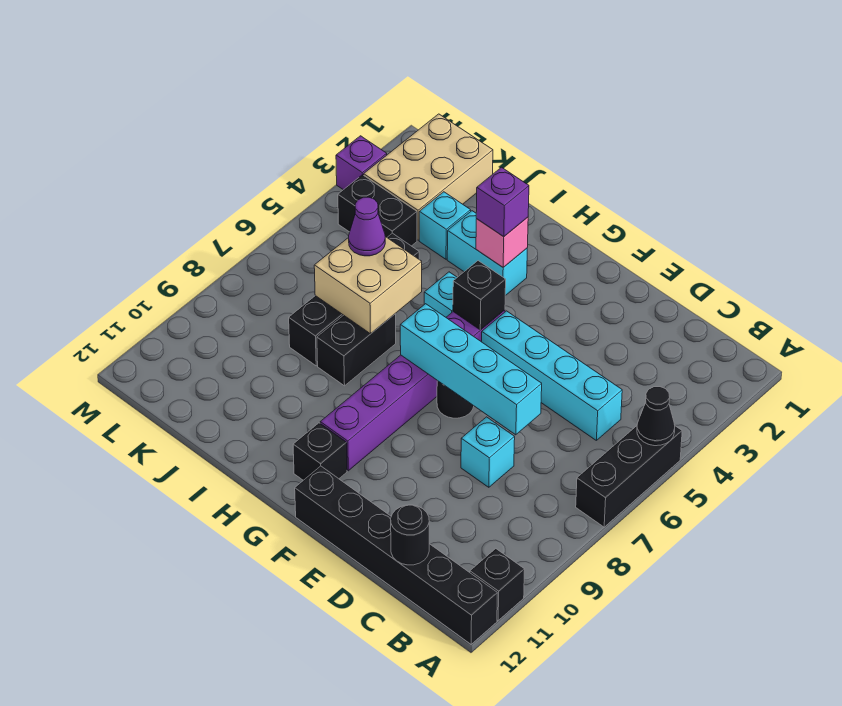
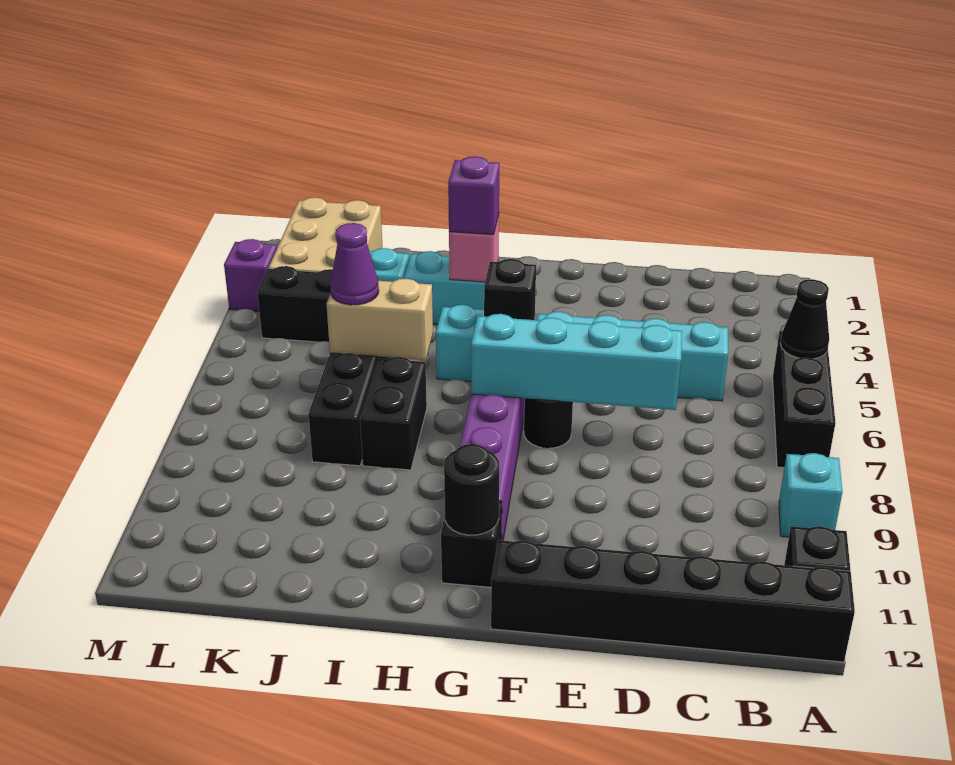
black 1x1 round brick [391,505,429,565] -> black 1x1 round brick moved to [444,444,499,535]
cyan 1x1 brick [461,417,515,487] -> cyan 1x1 brick moved to [779,453,843,537]
tan 2x2 brick [314,237,422,334] -> tan 1x2 brick [326,279,433,360]

